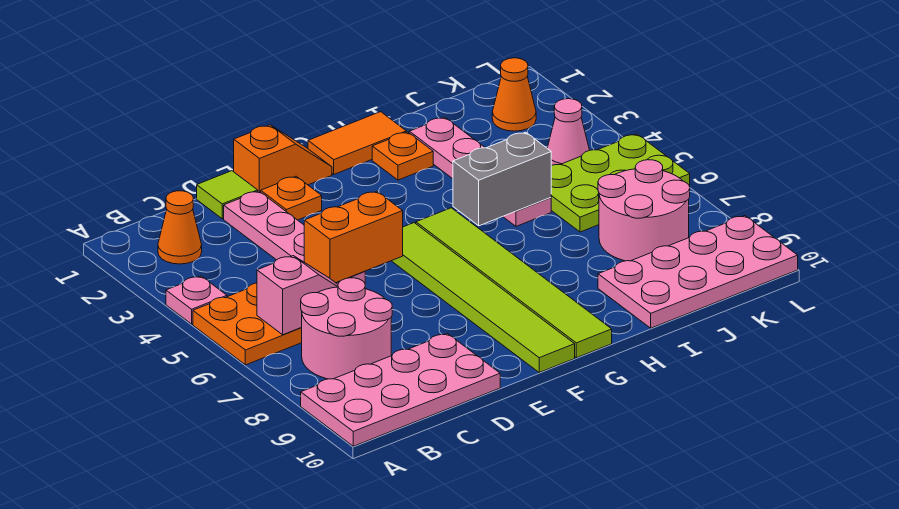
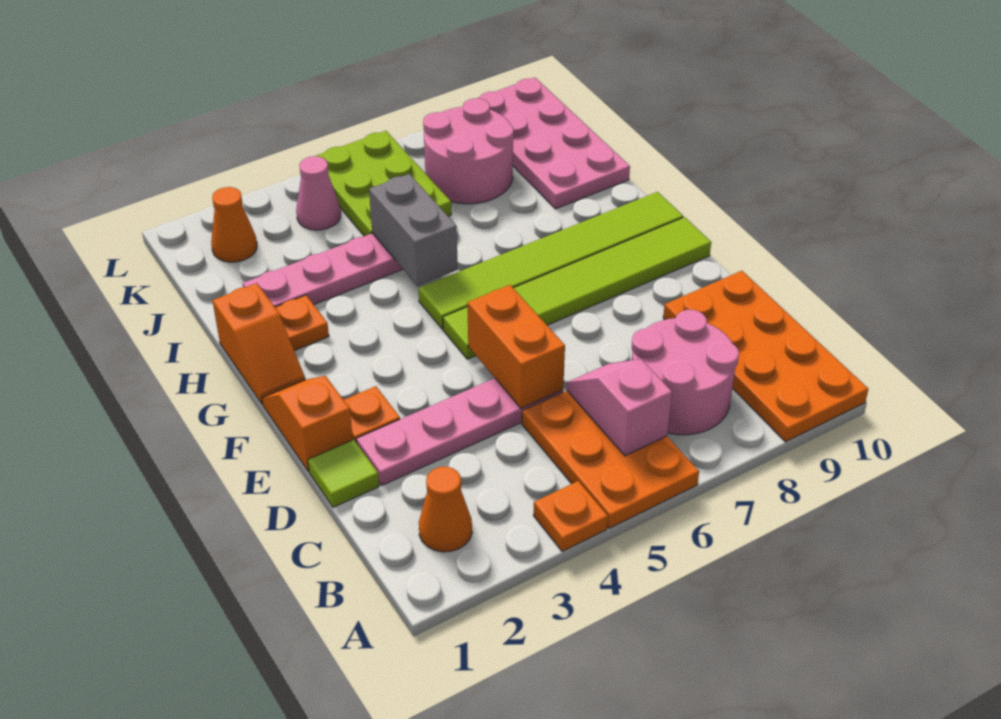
pink 1x1 plate [166,276,227,324] -> orange 1x1 plate [534,481,608,551]
pink 2x4 plate [301,334,500,446] -> orange 2x4 plate [663,271,868,442]
orange 1x2 tile [308,112,406,174] -> orange 1x2 slope [212,283,306,404]

